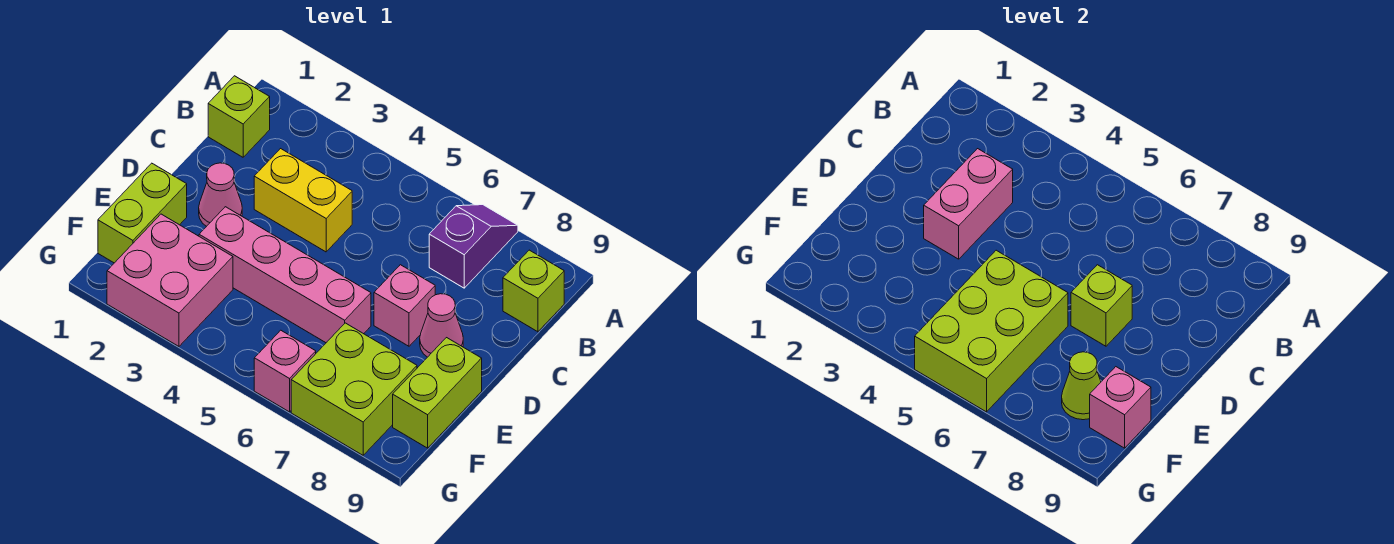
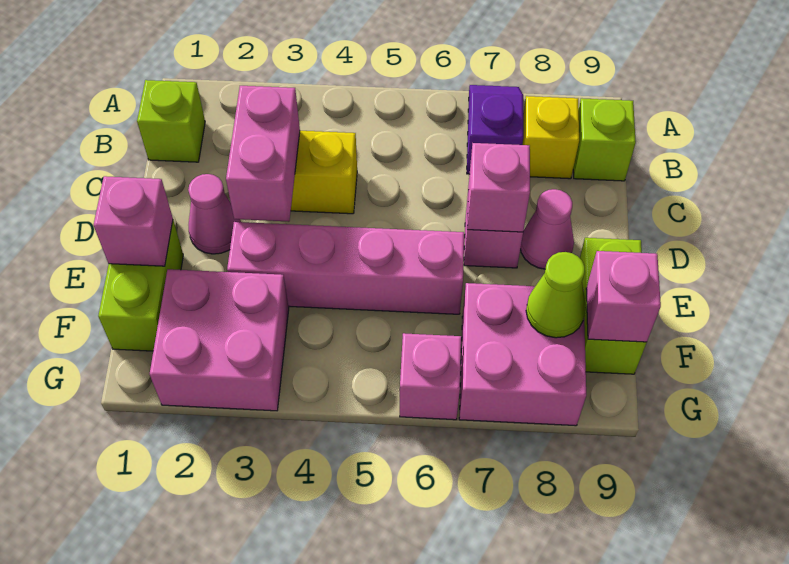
none -> yellow 1x1 brick [522,96,579,179]
lime 1x1 brick [1071,265,1132,346] -> pink 1x1 brick [467,143,530,232]
none -> pink 1x1 brick [94,176,173,266]
lime 2x3 brick [915,250,1068,412] -> none
lime 2x2 brick [291,323,417,455] -> pink 2x2 brick [459,283,586,426]

